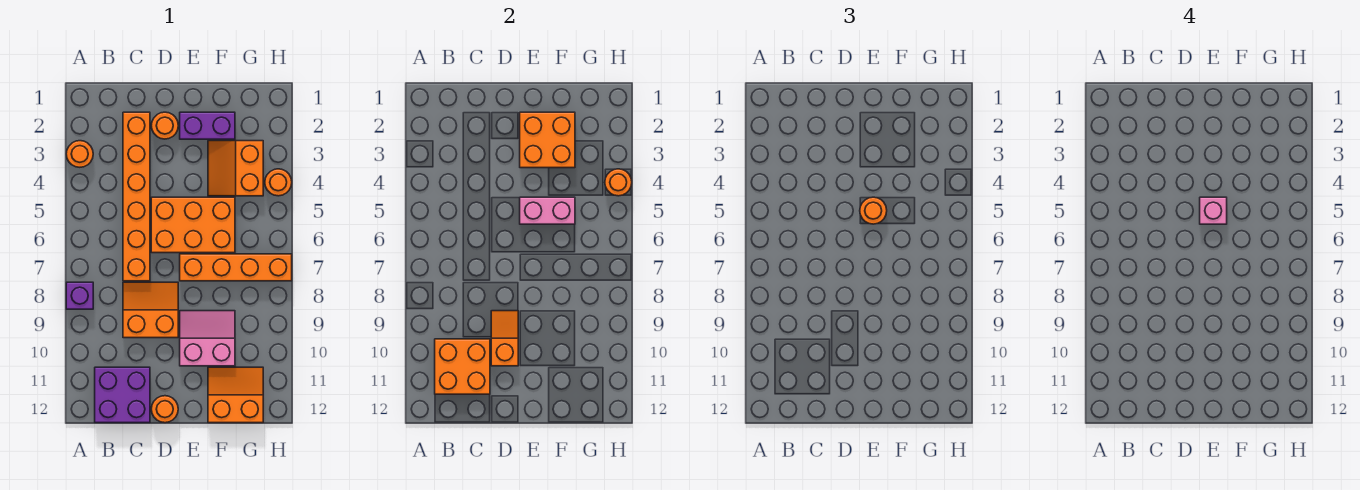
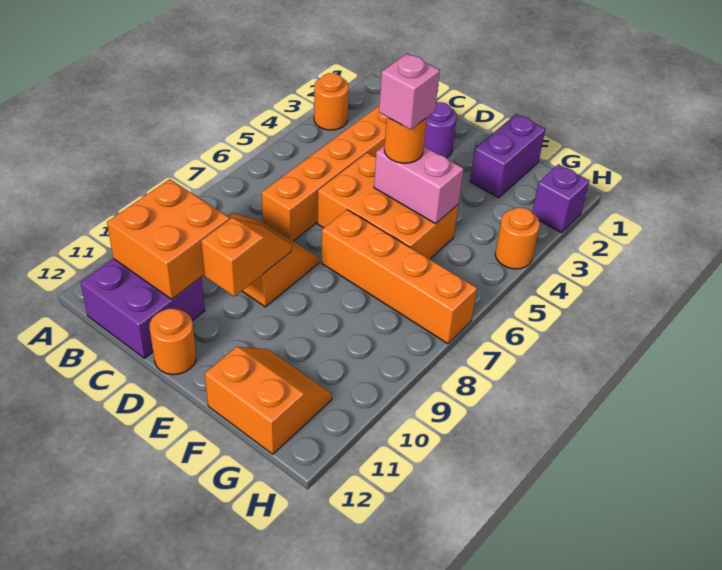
purple 1x1 brick [66,282,93,309] -> purple 1x1 brick moved to [532,164,589,233]
orange 1x1 round brick [151,112,178,139] -> purple 1x1 round brick [424,102,457,158]
purple 1x2 brick [180,112,235,139] -> purple 1x2 brick turned to [470,114,545,198]
orange 2x2 brick [520,112,575,168] -> none
pink 2x2 slope [180,311,235,366] -> none
orange 2x2 slope [208,141,263,196] -> none
orange 1x1 round brick [605,169,632,196] -> none

